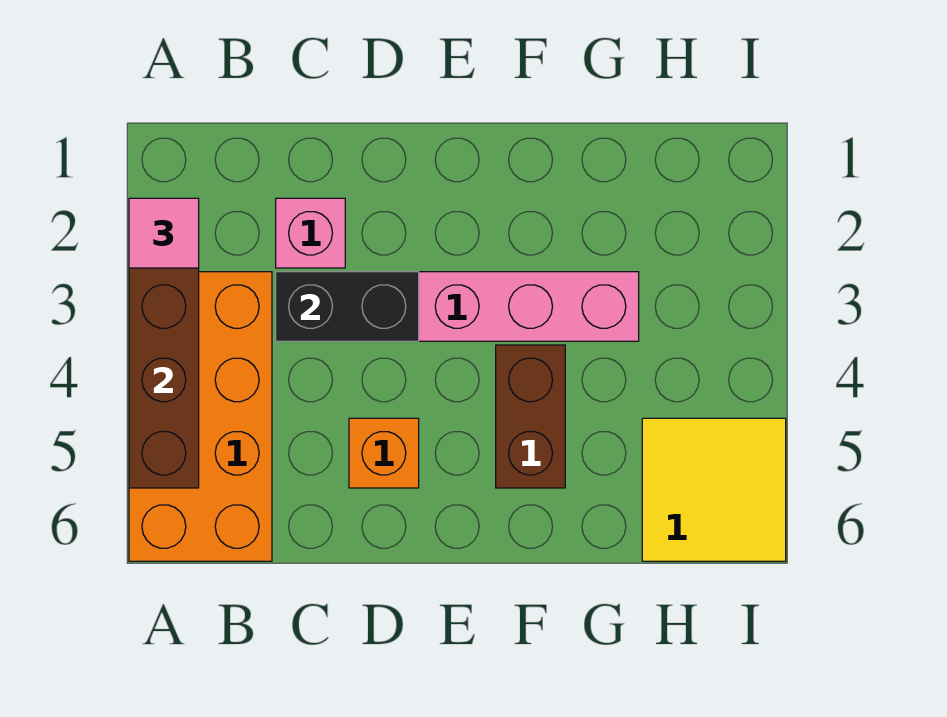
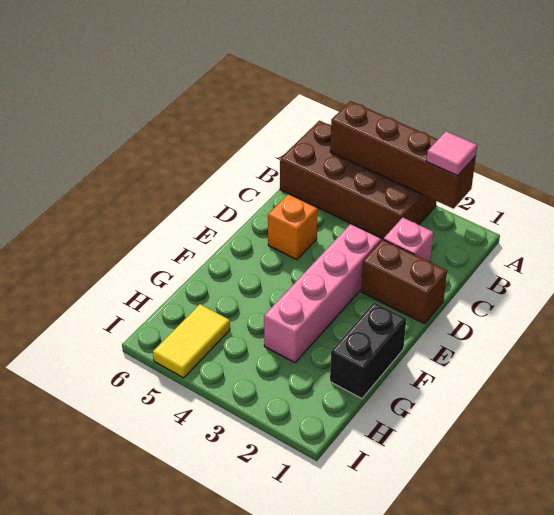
orange 2x4 brick [129,272,272,561] -> brown 2x4 brick [280,121,436,239]
black 1x2 brick [276,272,419,341] -> black 1x2 brick moved to [330,302,406,399]
brown 1x2 brick [496,345,565,488] -> brown 1x2 brick moved to [361,239,447,324]
yellow 2x2 tile [642,418,786,561] -> yellow 1x2 tile [153,304,230,378]

